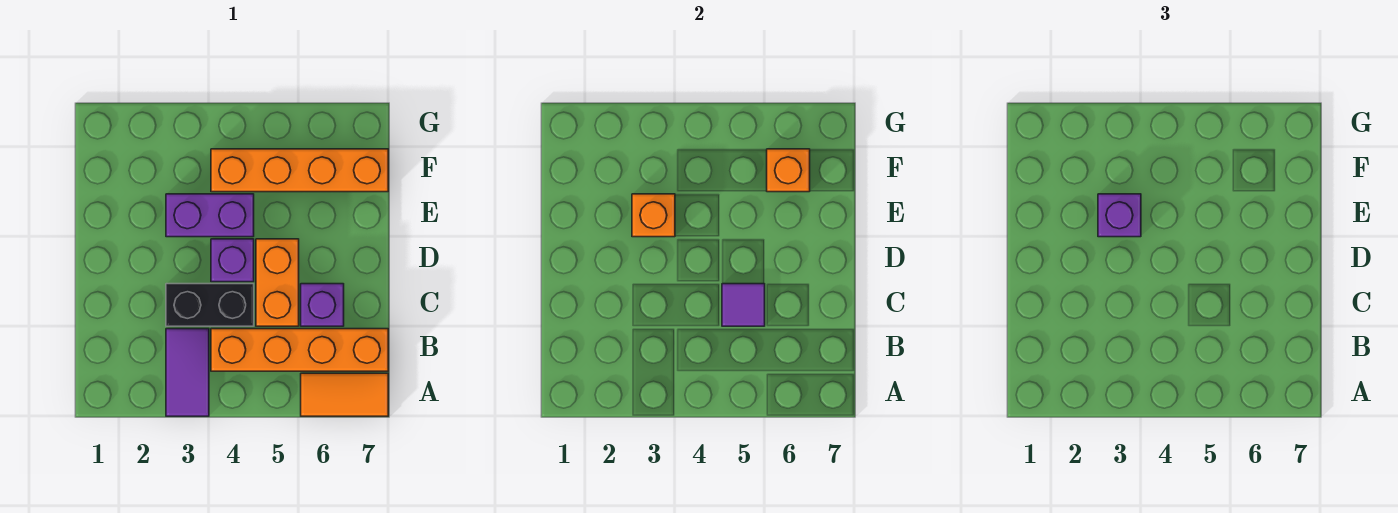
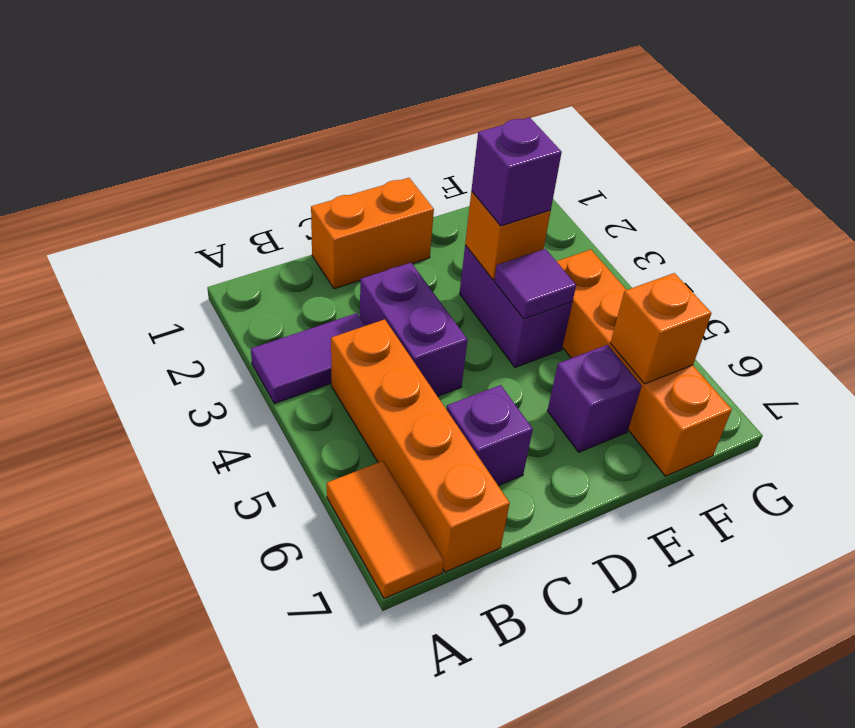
black 1x2 brick [166,284,254,326] -> purple 1x2 brick [360,263,468,396]
orange 1x2 brick [256,239,299,326] -> orange 1x2 brick moved to [311,178,434,289]
purple 1x1 tile [722,284,765,326] -> purple 1x1 tile moved to [494,249,576,319]
purple 1x1 brick [211,239,254,282] -> purple 1x1 brick moved to [547,345,642,452]

